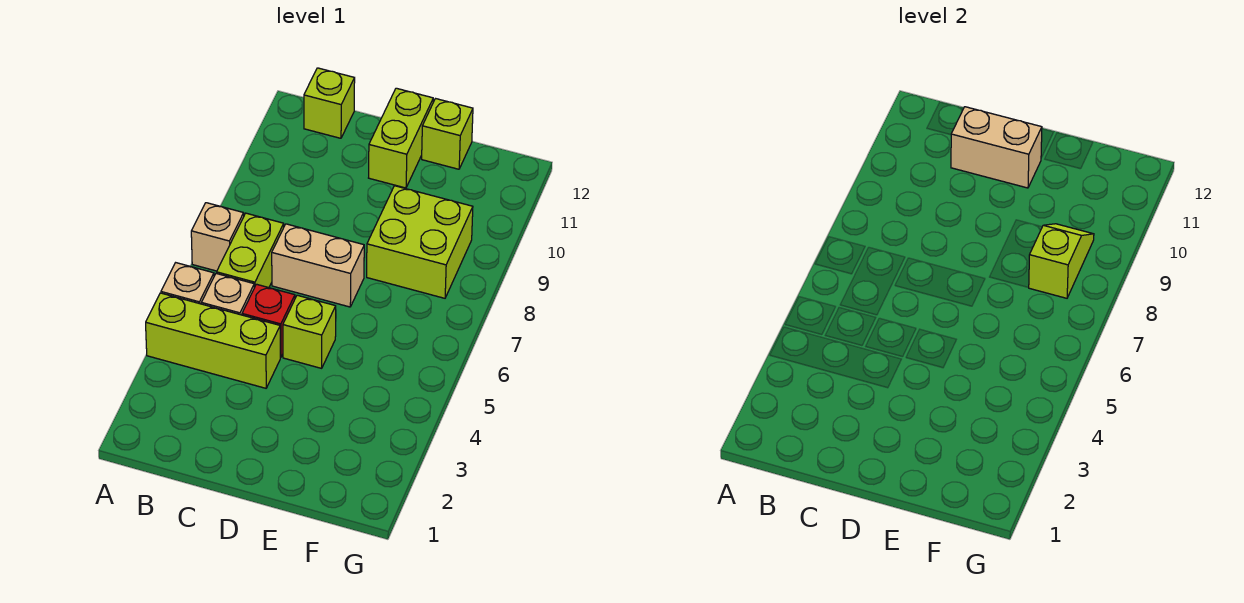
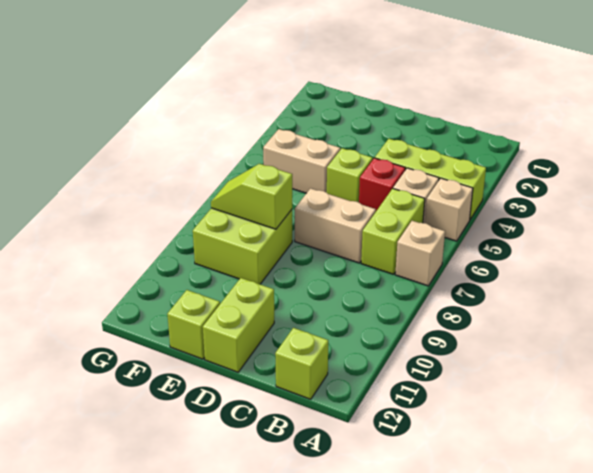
tan 1x2 brick [951,107,1042,188] -> tan 1x2 brick moved to [263,129,340,193]
lime 1x2 slope [1028,224,1094,298] -> lime 1x2 slope turned to [211,164,292,229]

